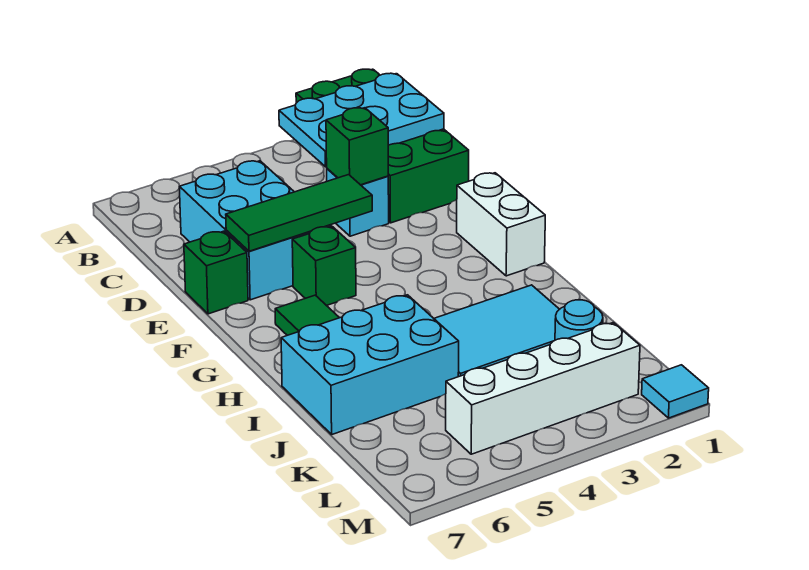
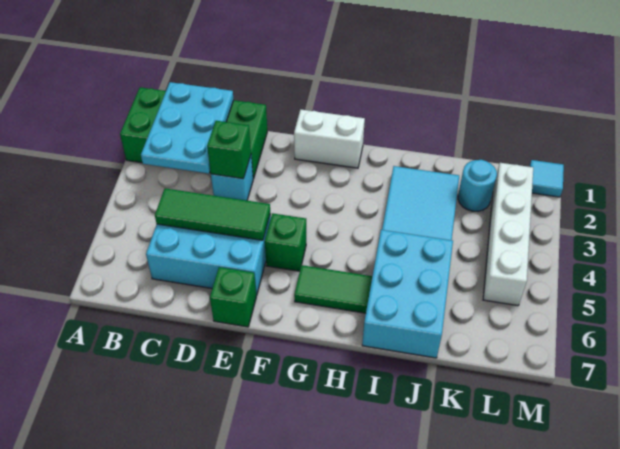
green 1x3 tile [226,175,372,251] -> green 1x3 tile turned to [155,188,270,240]

